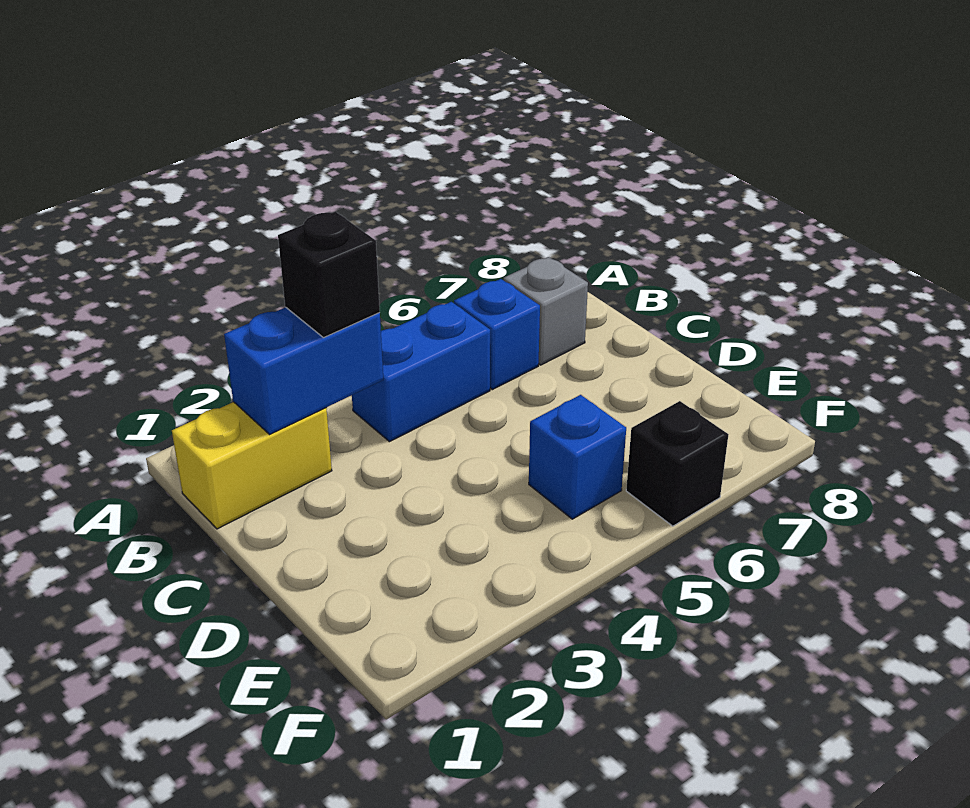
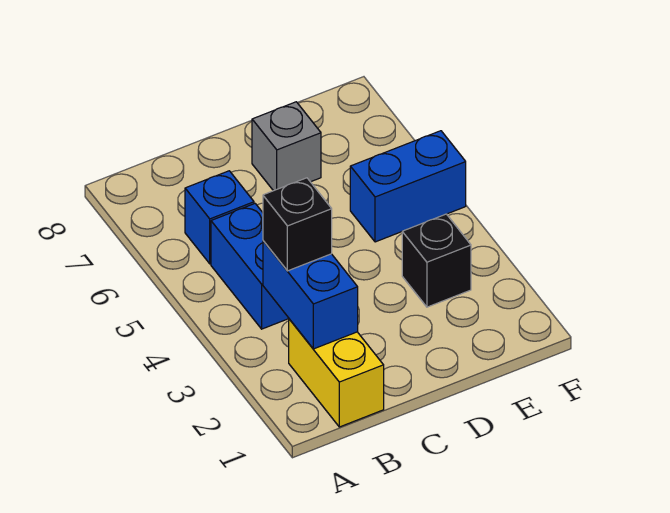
grey 1x1 brick [503,257,588,365] -> grey 1x1 brick moved to [252,102,321,191]
blue 1x1 brick [529,395,626,519] -> blue 1x2 brick [350,131,466,242]
black 1x1 brick [626,401,728,526] -> black 1x1 brick moved to [402,214,471,307]

